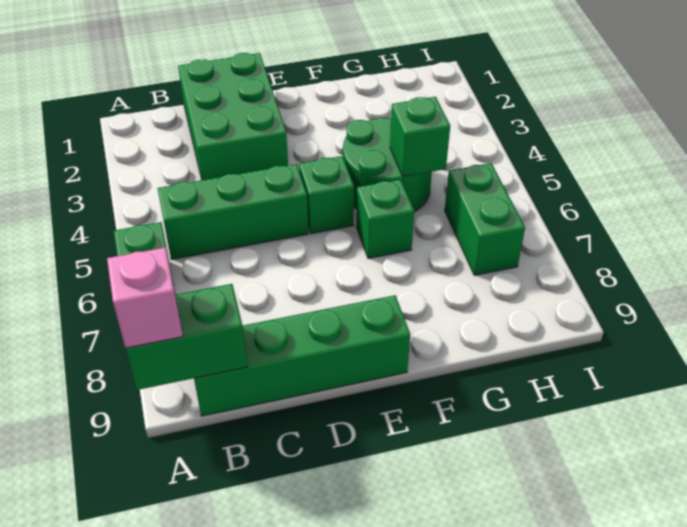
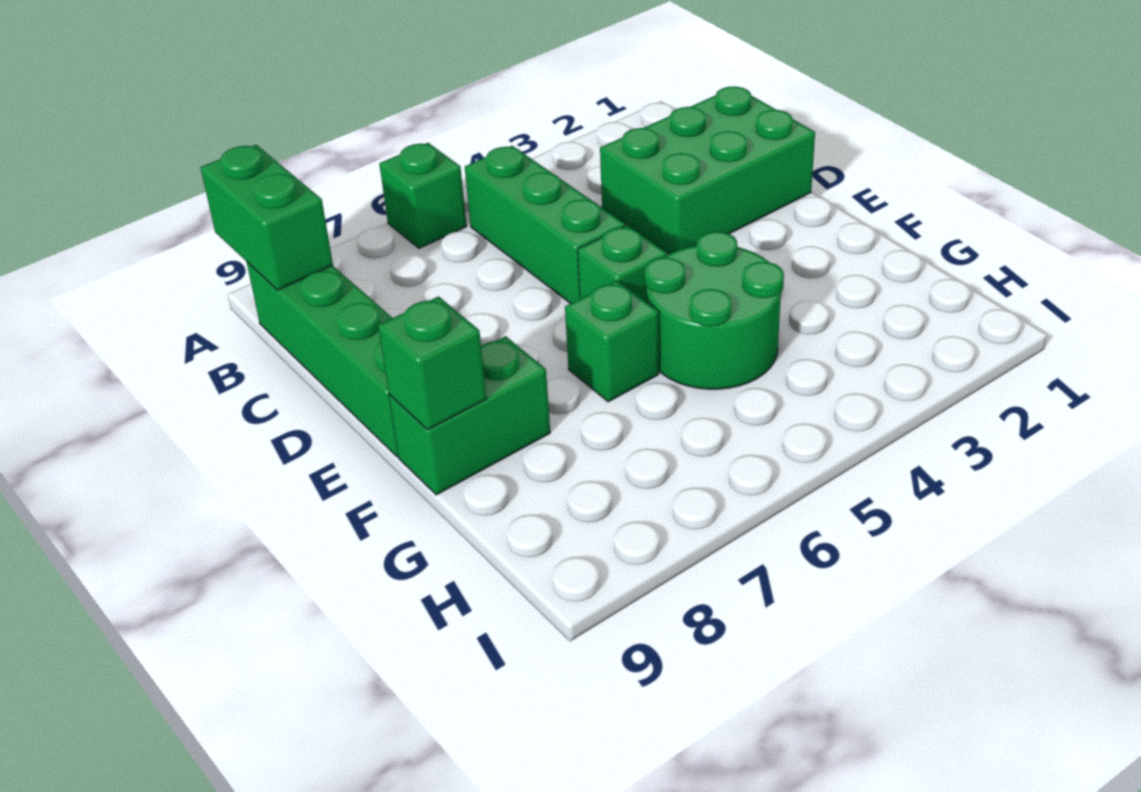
pink 1x1 brick [107,247,183,348] -> none
green 1x1 brick [390,97,450,177] -> green 1x1 brick moved to [378,296,486,430]
green 1x2 brick [445,163,525,275] -> green 1x2 brick moved to [389,336,550,495]

